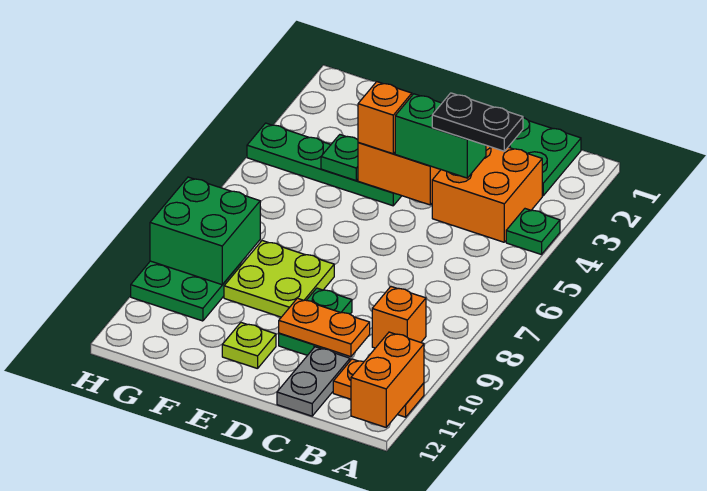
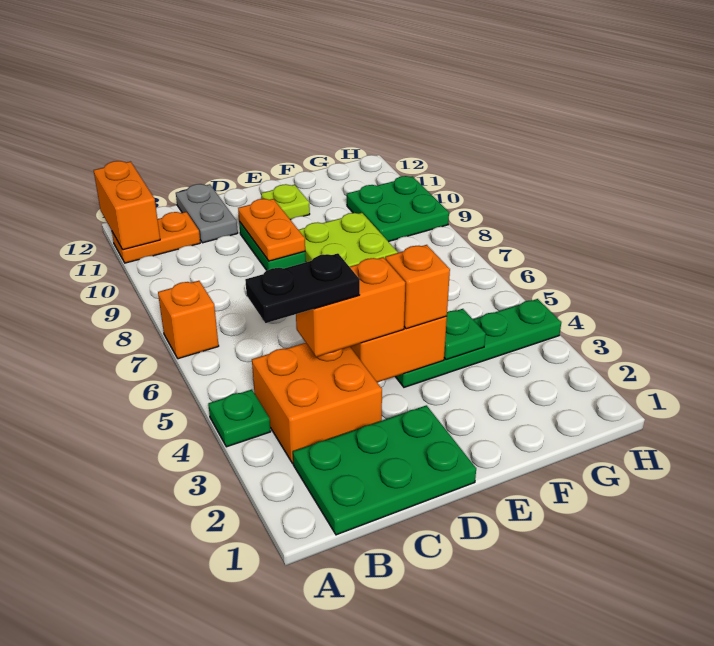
orange 1x1 brick [372,287,426,348] -> orange 1x1 brick moved to [158,281,219,359]
green 1x2 brick [395,94,486,178] -> orange 1x2 brick [296,257,406,357]
orange 1x2 plate [279,298,370,357] -> orange 1x2 plate turned to [238,199,305,261]
green 2x2 brick [150,177,260,285] -> none

